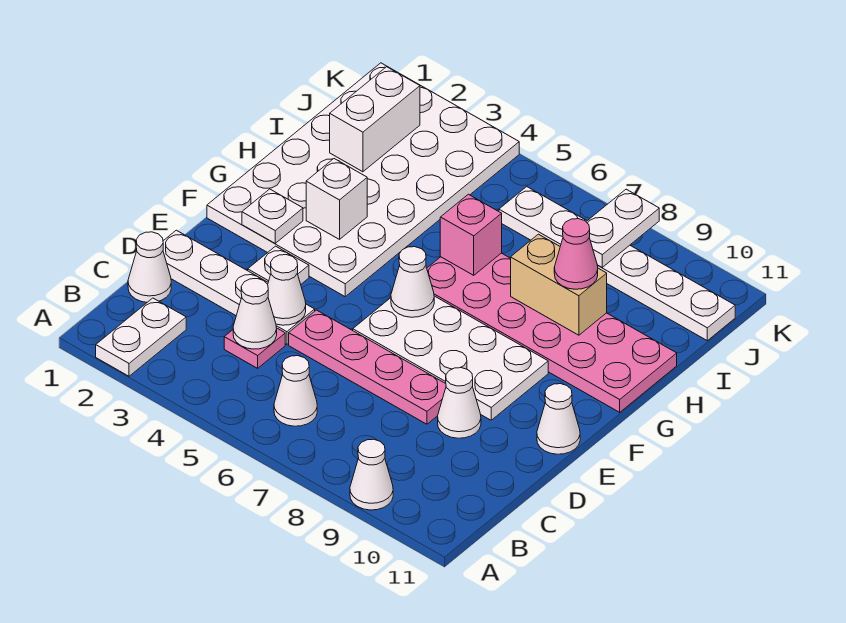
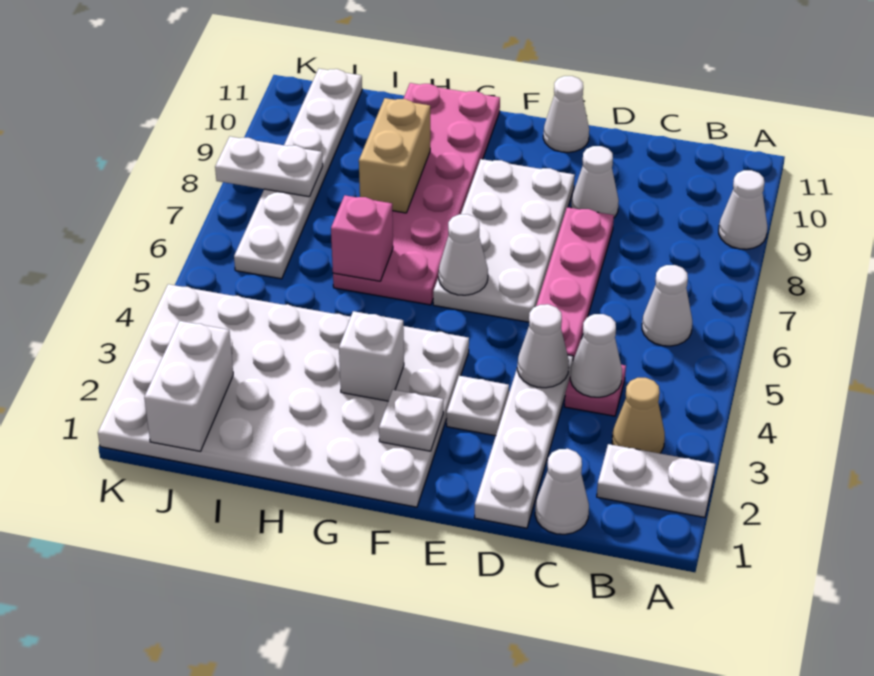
none -> tan 1x1 cone [612,378,665,453]
pink 1x1 cone [554,219,598,289] -> none
white 1x2 brick [330,67,420,172] -> white 1x2 brick turned to [144,321,233,451]

